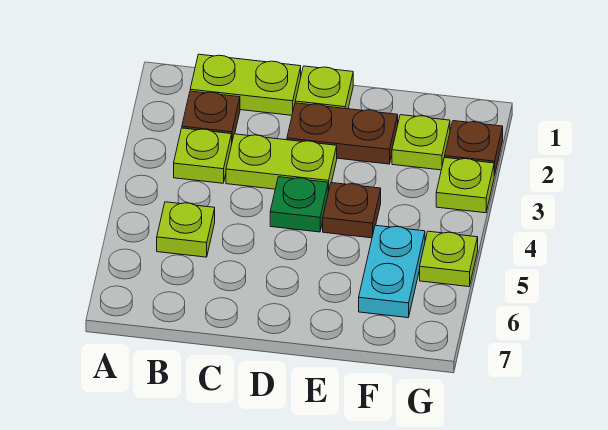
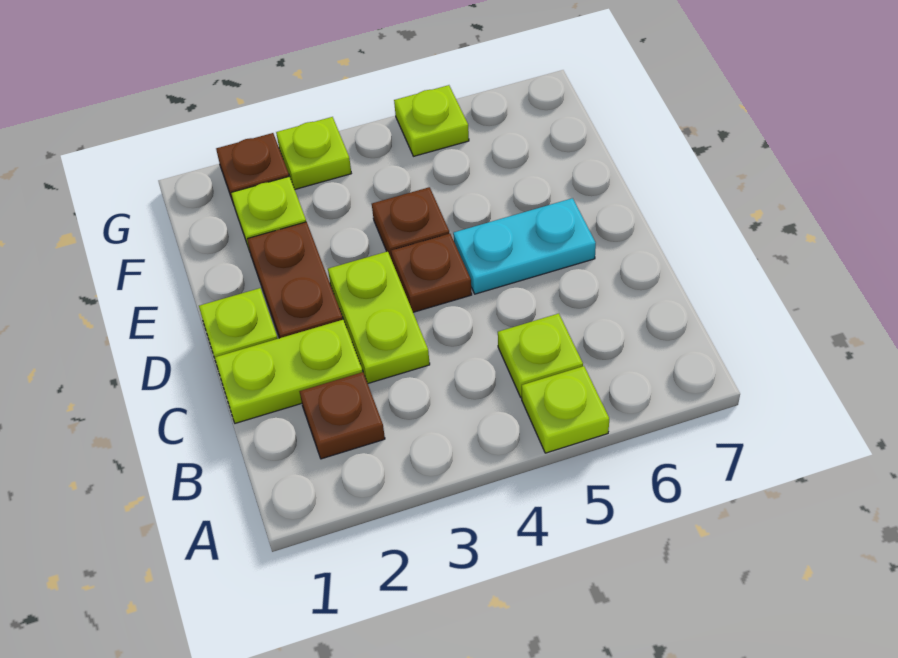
lime 1x2 plate [190,54,301,115] -> lime 1x2 plate turned to [215,320,363,423]
lime 1x1 plate [174,128,232,183] -> lime 1x1 plate moved to [522,366,609,453]
green 1x1 plate [270,177,328,232] -> brown 1x1 plate [391,233,472,312]
cyan 1x2 plate [359,225,425,318] -> cyan 1x2 plate moved to [453,198,596,294]

